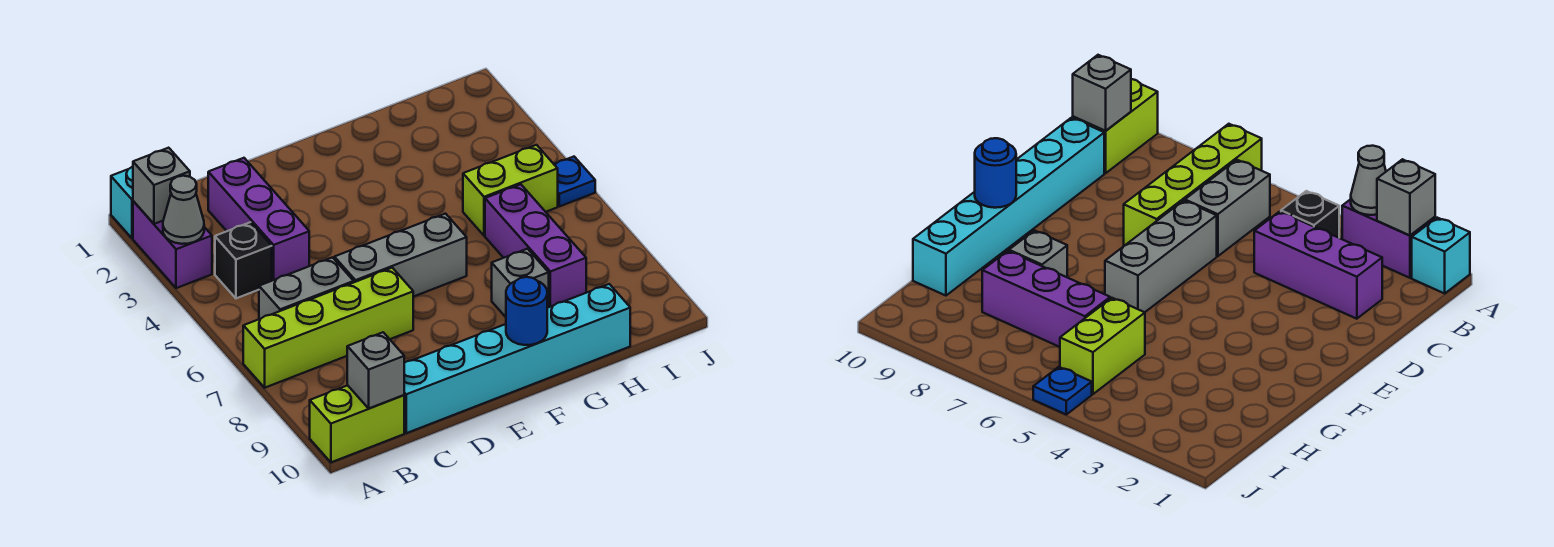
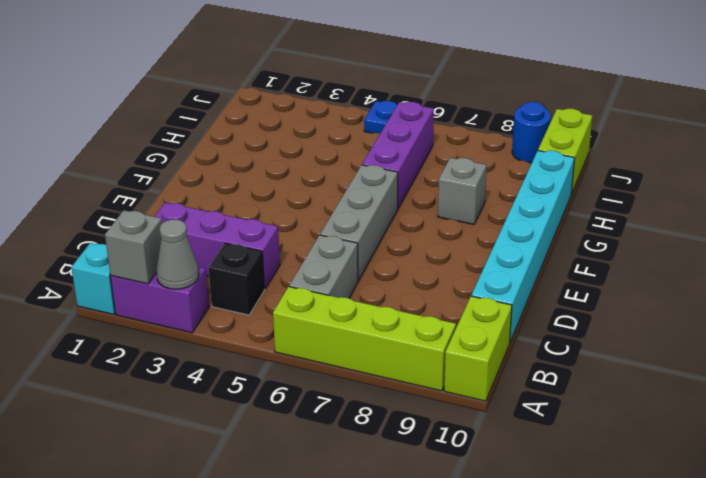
lime 1x4 brick [243,268,413,388] -> lime 1x4 brick turned to [273,287,456,391]
grey 1x1 brick [347,332,404,408] -> none
blue 1x1 round brick [506,277,547,345] -> blue 1x1 round brick moved to [512,102,551,163]
lime 1x2 brick [463,145,558,236] -> lime 1x2 brick moved to [538,109,592,194]
purple 1x3 brick [485,184,586,307] -> purple 1x3 brick turned to [362,102,434,208]

